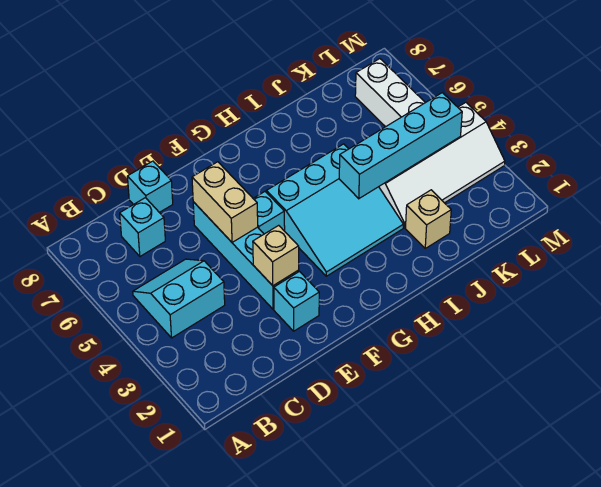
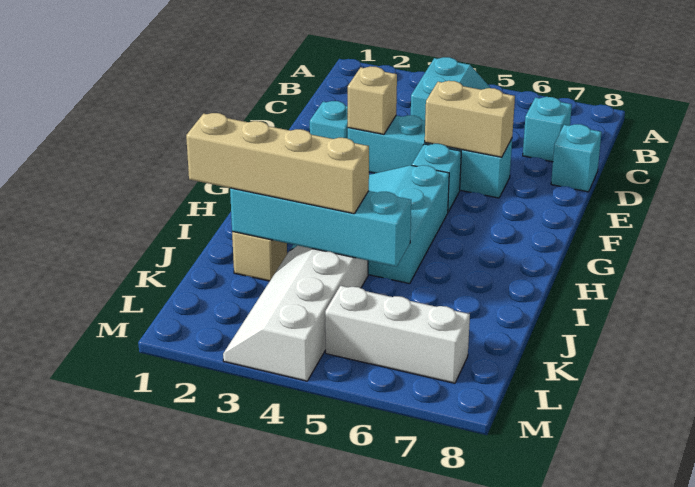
cyan 1x4 brick [339,93,462,199] -> cyan 1x4 brick turned to [230,188,411,267]
none -> tan 1x4 brick [186,113,369,214]

